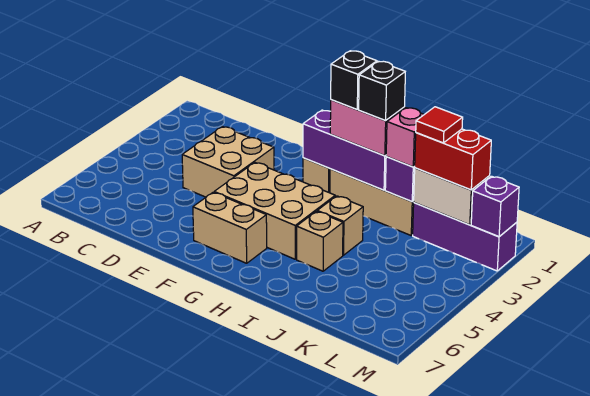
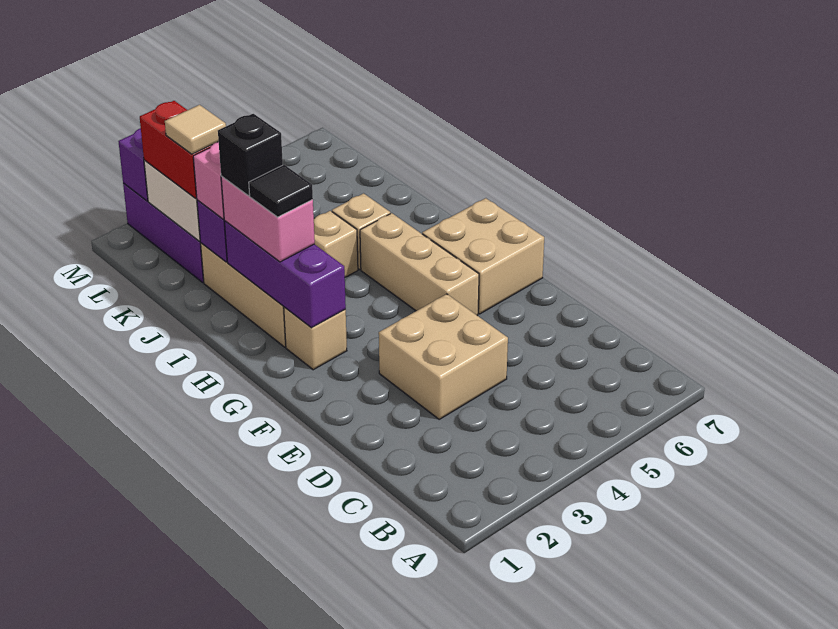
tan 2x3 brick [214,163,335,259] -> tan 1x3 brick [360,213,479,316]
tan 1x2 brick [193,192,267,263] -> tan 2x2 brick [422,198,544,314]
black 1x1 brick [331,51,377,109] -> black 1x1 tile [249,165,313,217]
red 1x1 tile [416,107,463,143] -> tan 1x1 tile [165,105,226,154]

